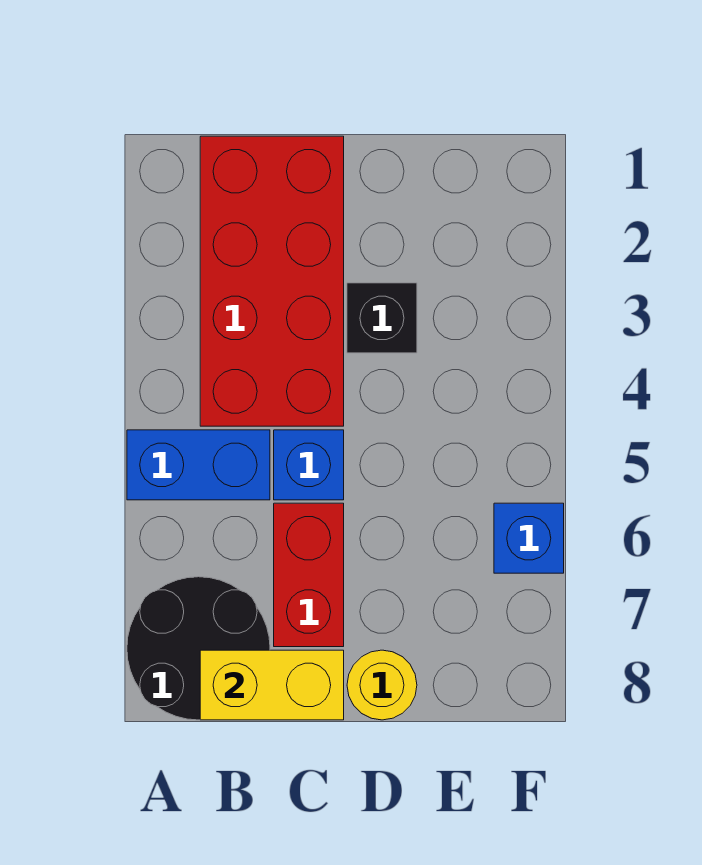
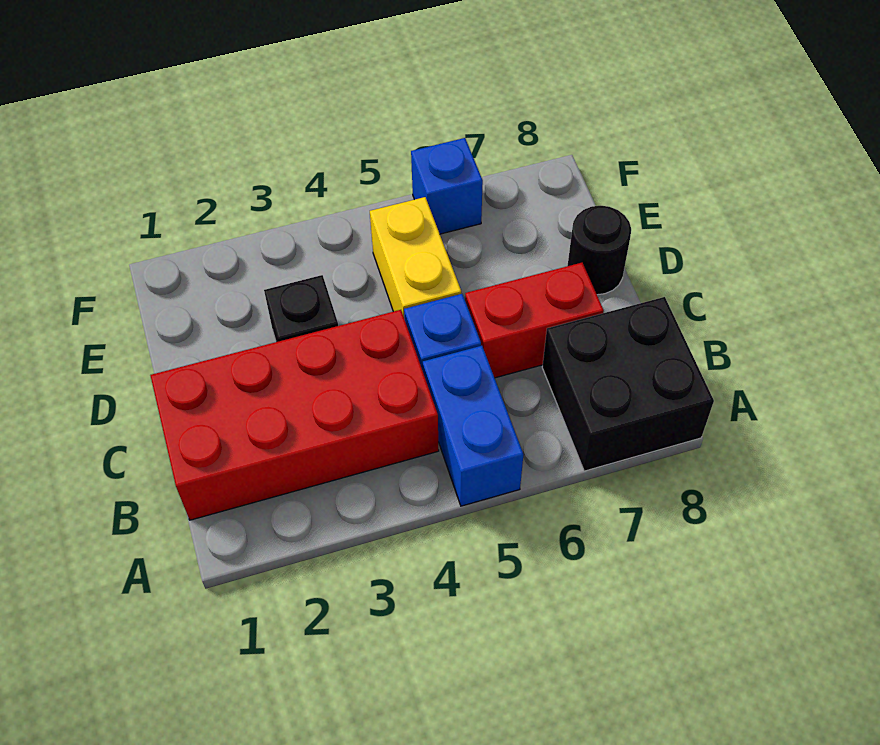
black 2x2 round brick [127,577,270,720] -> black 2x2 brick [542,297,714,471]
yellow 1x2 brick [200,650,344,720] -> yellow 1x2 brick moved to [370,197,461,319]
yellow 1x1 round brick [347,650,417,720] -> black 1x1 round brick [568,206,631,295]

